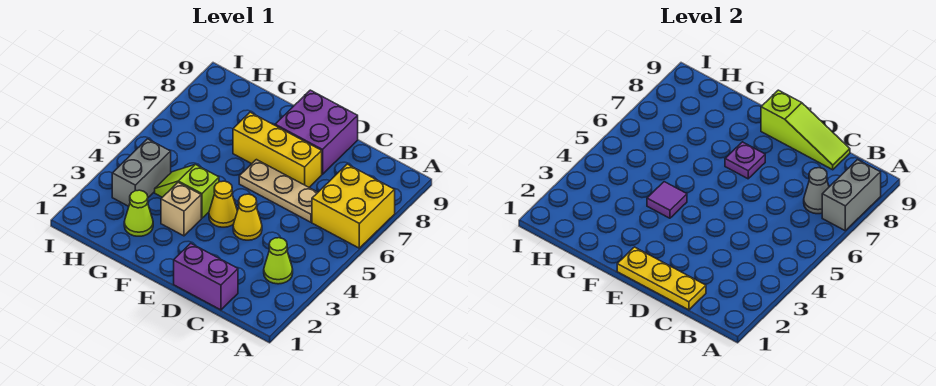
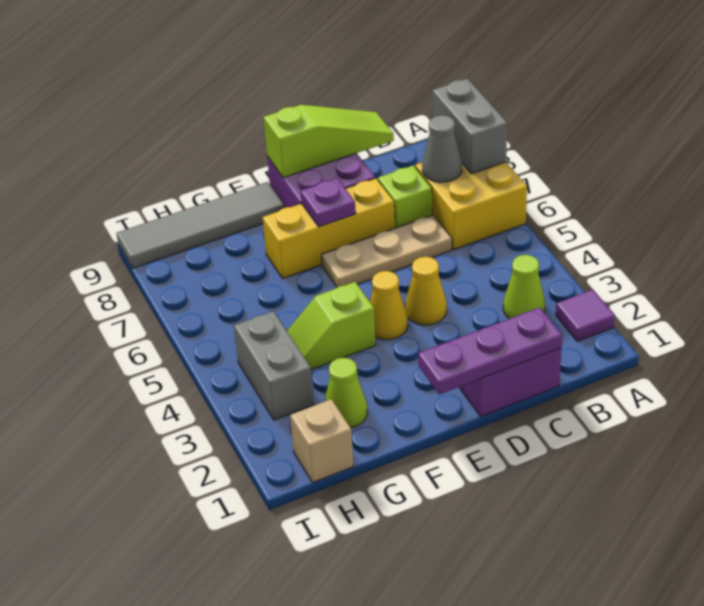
yellow 1x3 plate [617,247,706,310] -> purple 1x3 plate [418,307,562,394]
none -> lime 1x1 brick [378,165,432,228]
tan 1x1 brick [161,182,201,236] -> tan 1x1 brick moved to [290,399,353,483]
purple 1x1 tile [647,182,687,218] -> purple 1x1 tile moved to [556,290,615,341]
none -> grey 1x4 tile [117,182,284,268]

